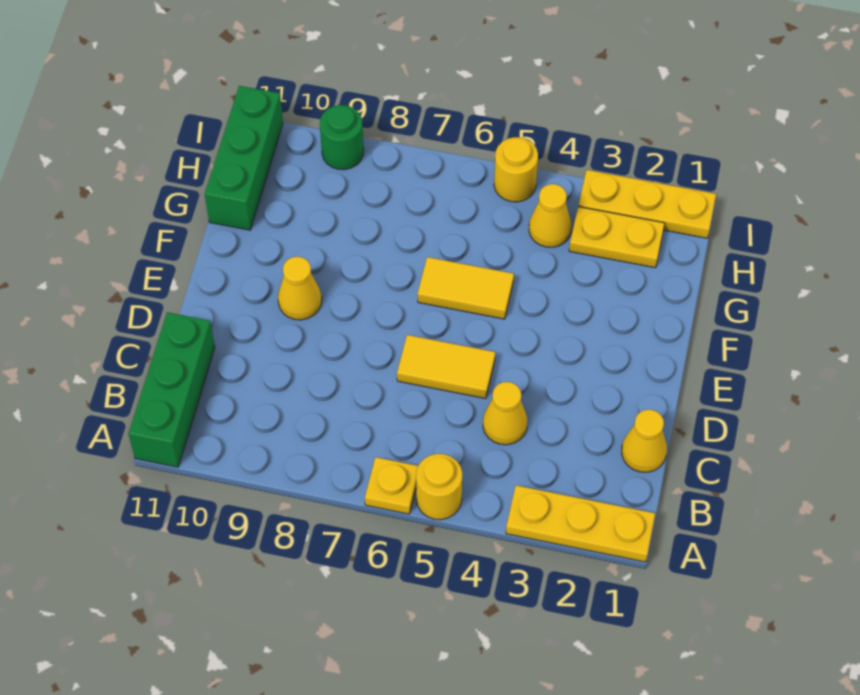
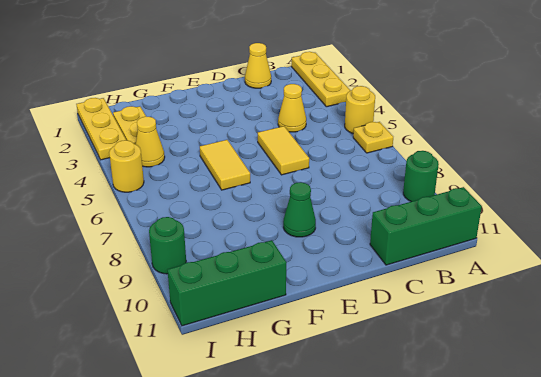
none -> green 1x1 round brick [403,151,439,202]
yellow 1x1 cone [278,257,322,320] -> green 1x1 cone [283,182,316,237]

